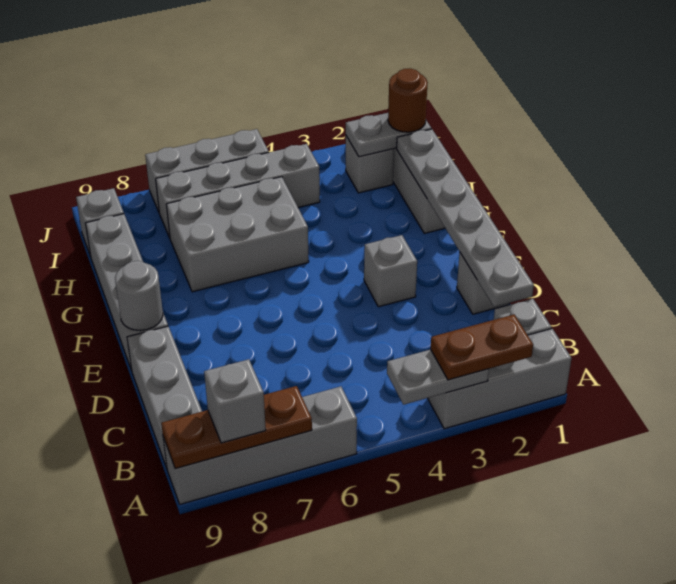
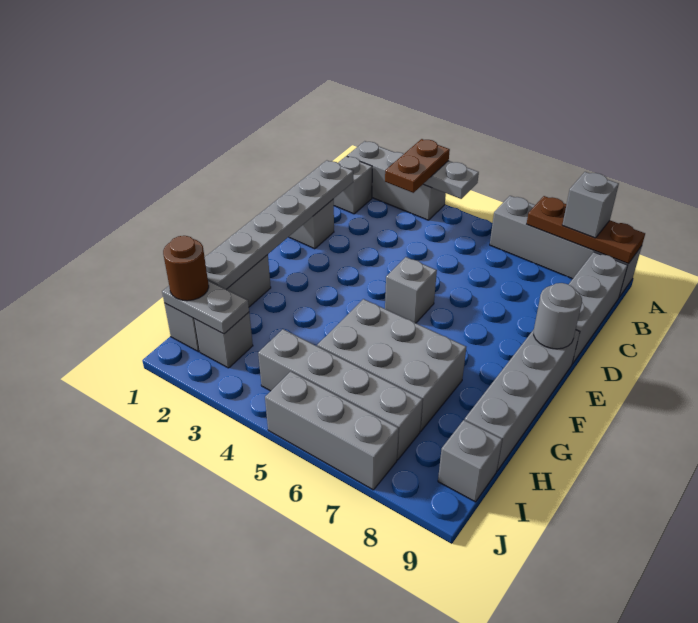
brown 1x2 plate [431,315,533,380] -> brown 1x2 plate turned to [385,139,450,193]
grey 1x1 brick [364,235,417,307] -> grey 1x1 brick moved to [385,257,437,323]

